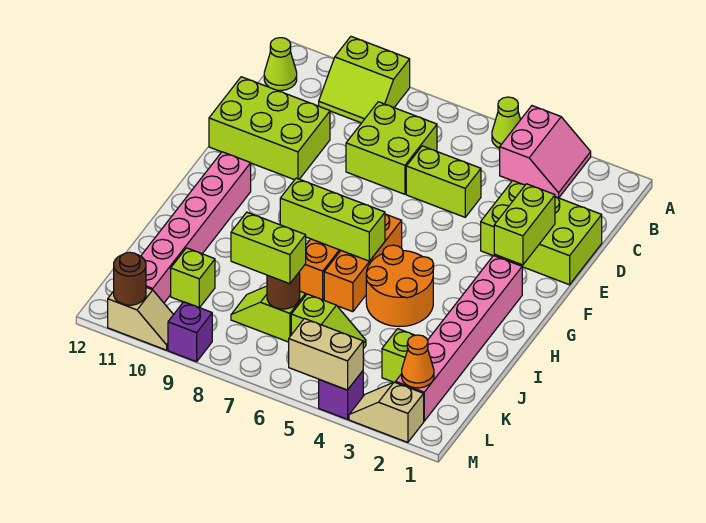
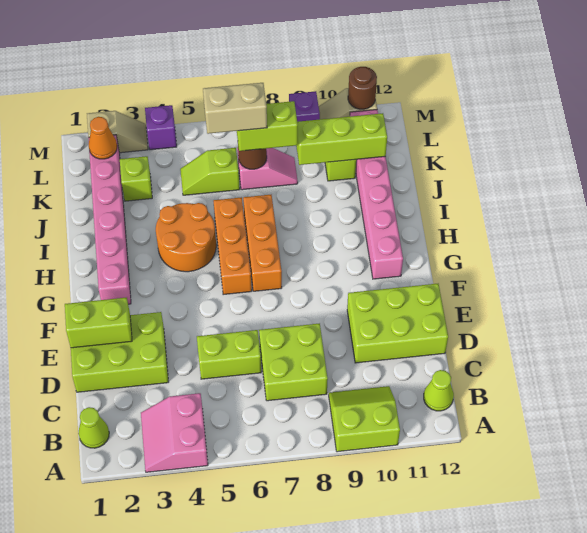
lime 1x1 cone [492,97,521,148] -> lime 1x1 cone moved to [78,407,109,448]
lime 1x2 brick [494,184,555,265] -> lime 1x2 brick turned to [65,298,132,348]
lime 1x3 brick [280,178,385,261] -> lime 1x3 brick moved to [296,113,387,165]
lime 1x2 slope [231,286,306,342] -> pink 1x2 slope [237,148,298,190]
tan 1x2 brick [289,319,363,390] -> tan 1x2 brick moved to [203,83,267,134]

